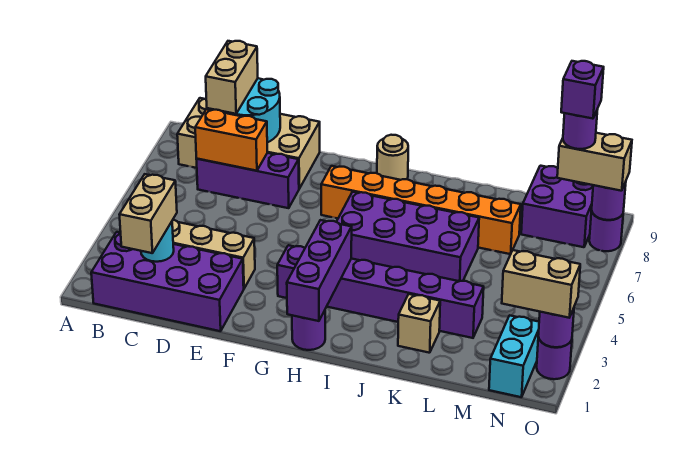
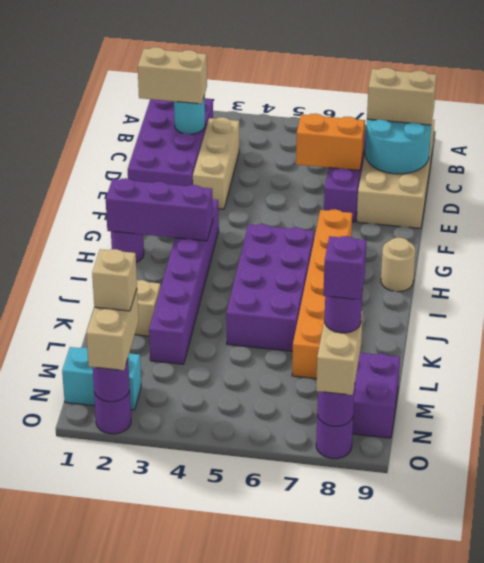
orange 1x2 brick [195,109,267,171] -> orange 1x2 brick turned to [296,114,365,171]
none -> tan 1x1 brick [92,249,137,311]

